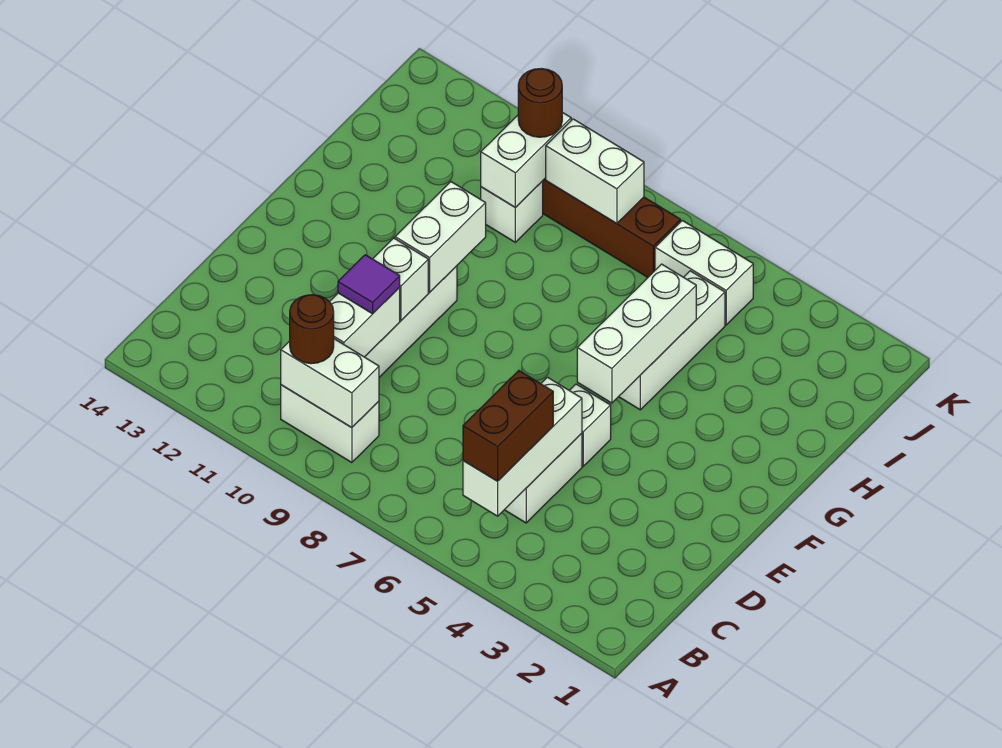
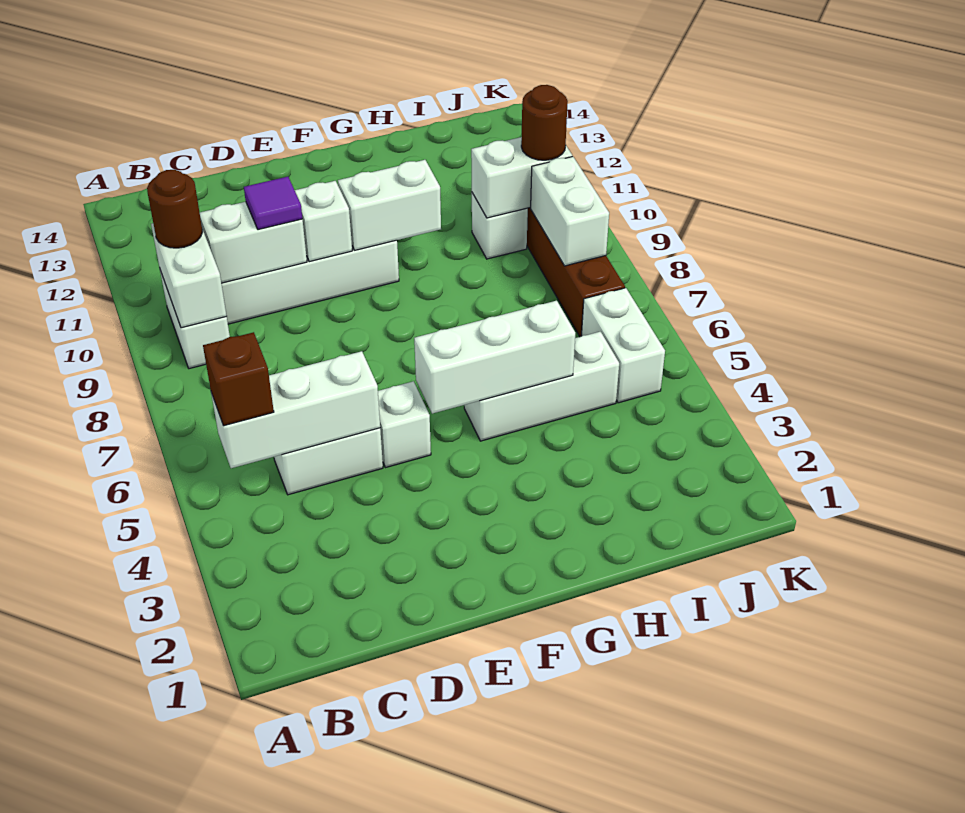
brown 1x2 brick [463,371,553,481] -> brown 1x1 brick [203,332,274,426]

